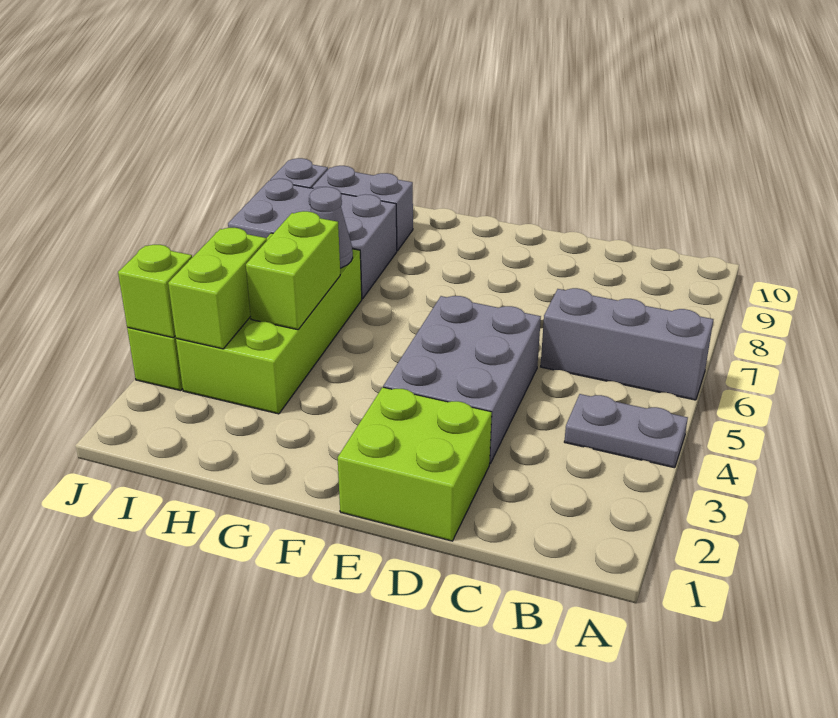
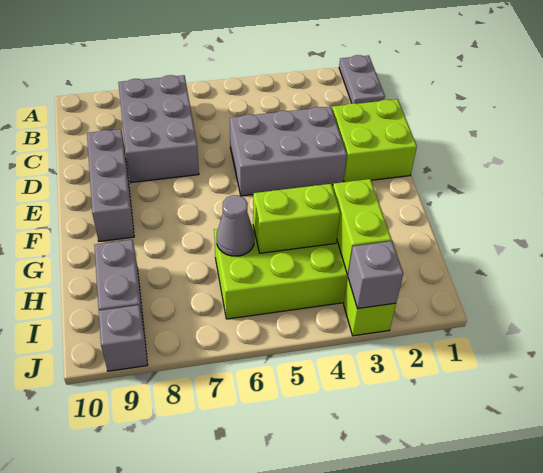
grey 1x2 plate [564,394,688,468] -> grey 1x2 plate moved to [339,55,385,104]
grey 1x3 brick [541,288,713,400] -> grey 1x3 brick moved to [87,129,134,242]
grey 2x3 brick [228,179,397,299] -> grey 2x3 brick moved to [118,75,199,183]
lime 1x2 brick [168,228,267,349] -> lime 1x2 brick turned to [333,179,392,275]
lime 1x1 brick [118,245,192,338] -> grey 1x1 brick [348,241,403,309]

